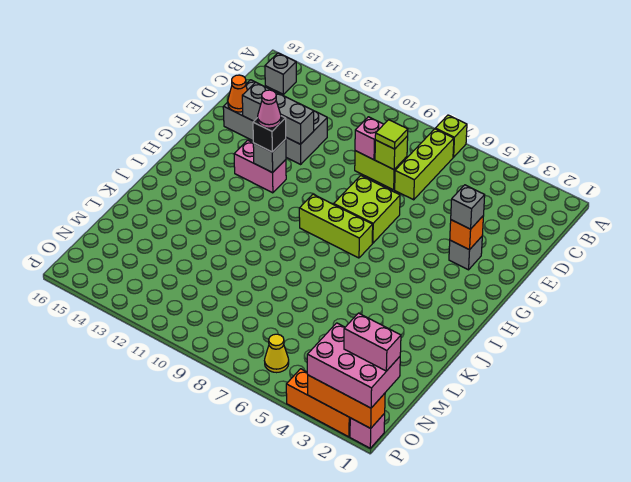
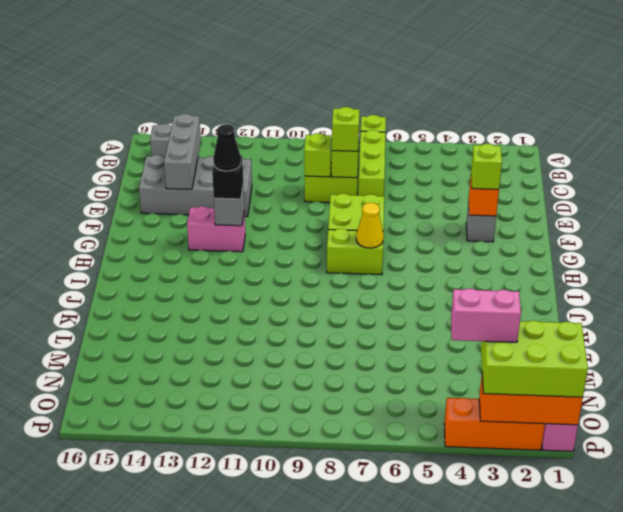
lime 1x1 tile [375,120,408,149] -> lime 1x1 brick [332,107,359,151]
pink 1x1 brick [355,117,384,160] -> lime 1x1 brick [304,133,332,177]
grey 1x3 brick [242,82,314,144] -> grey 1x3 brick turned to [164,114,201,189]
orange 1x1 cone [228,75,247,112] -> none
grey 1x1 brick [451,185,485,229] -> lime 1x1 brick [471,144,502,189]
pink 1x1 cone [258,90,281,128] -> black 1x1 cone [213,124,241,171]
lime 1x3 brick [299,194,373,258] -> lime 1x2 brick [327,229,384,275]
pink 2x3 brick [307,323,400,408] -> lime 2x3 brick [481,320,588,397]
pink 1x2 brick [344,313,401,371] -> pink 1x2 brick moved to [451,289,521,342]
yellow 1x1 cone [265,334,289,373] -> yellow 1x1 cone moved to [356,203,384,248]

